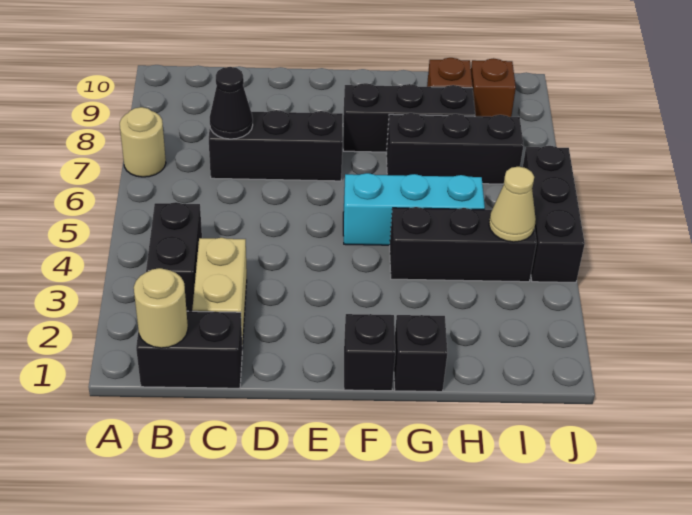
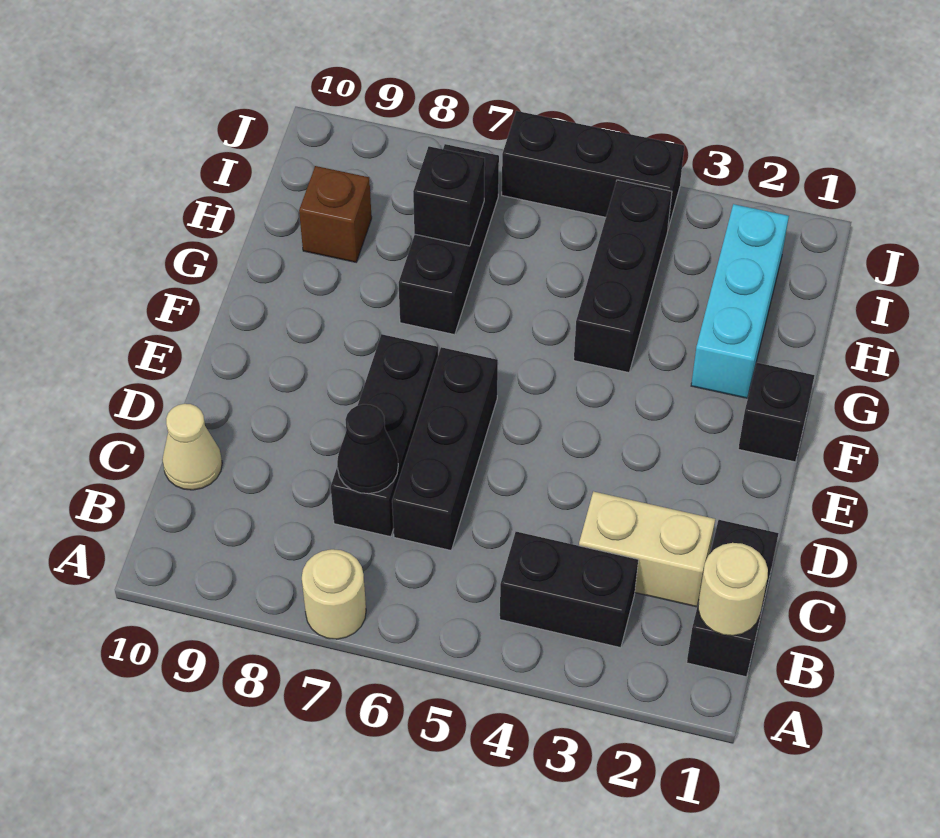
cyan 1x3 brick [343,173,485,245] -> cyan 1x3 brick moved to [691,204,789,398]
black 1x3 brick [343,83,475,152] -> black 1x3 brick moved to [392,347,498,550]
black 1x1 brick [394,315,447,392] -> black 1x1 brick moved to [413,146,485,246]
tan 1x1 cone [489,167,536,242] -> tan 1x1 cone moved to [162,404,222,490]
brown 1x1 brick [471,58,516,117] -> none

